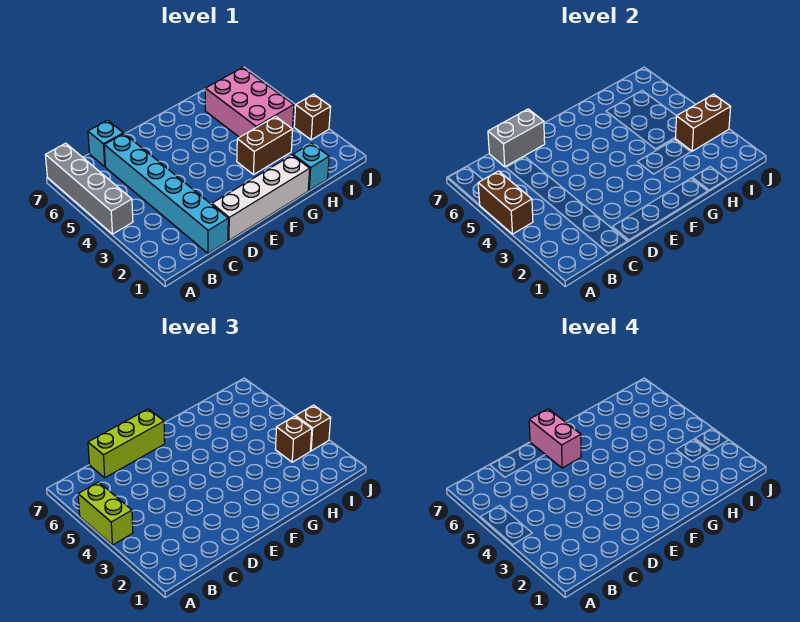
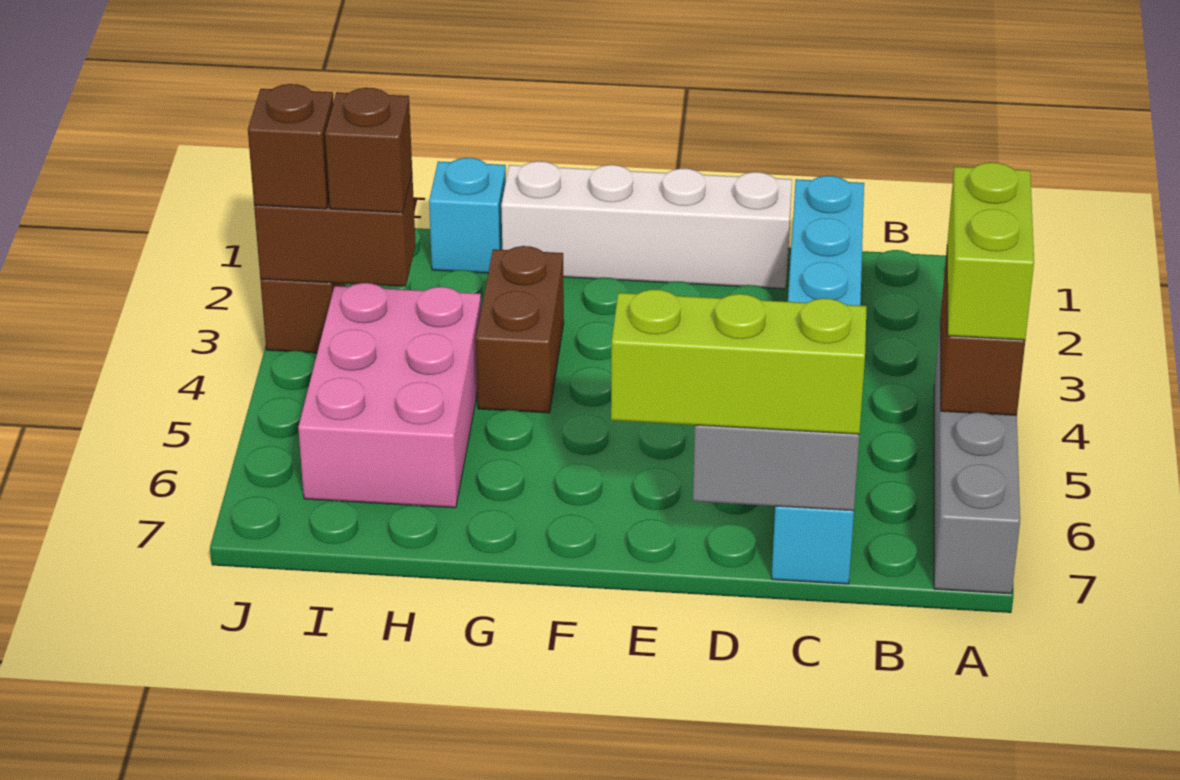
pink 1x2 brick [529,409,581,468] -> none
brown 1x2 brick [237,117,293,175] -> brown 1x2 brick turned to [476,246,564,413]

